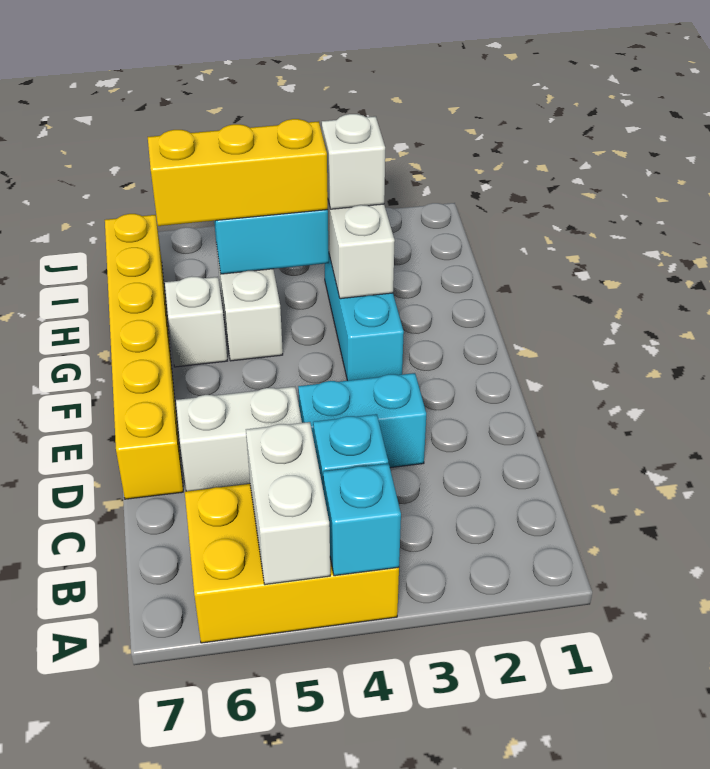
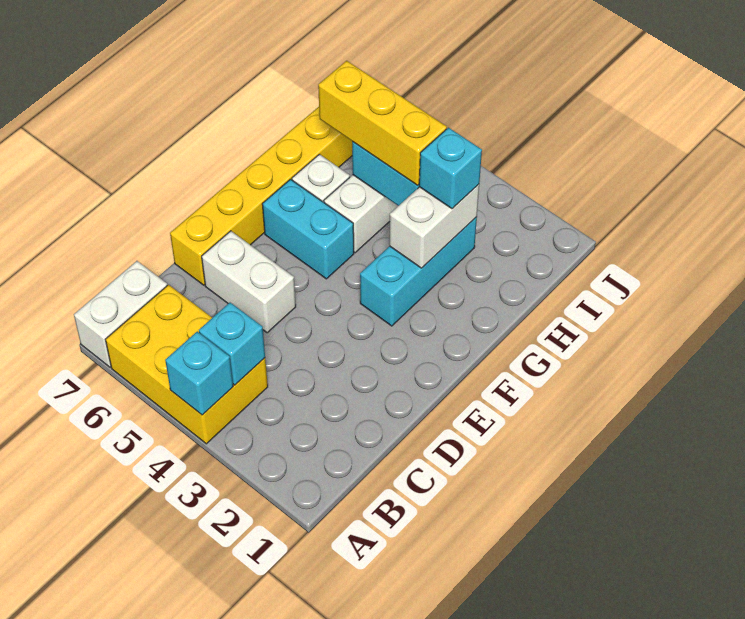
white 1x2 brick [246,422,330,585] -> white 1x2 brick moved to [74,261,167,367]
cyan 1x2 brick [298,373,426,468] -> cyan 1x2 brick moved to [262,179,354,279]
white 1x1 brick [322,114,385,209] -> cyan 1x1 brick [419,128,482,209]

